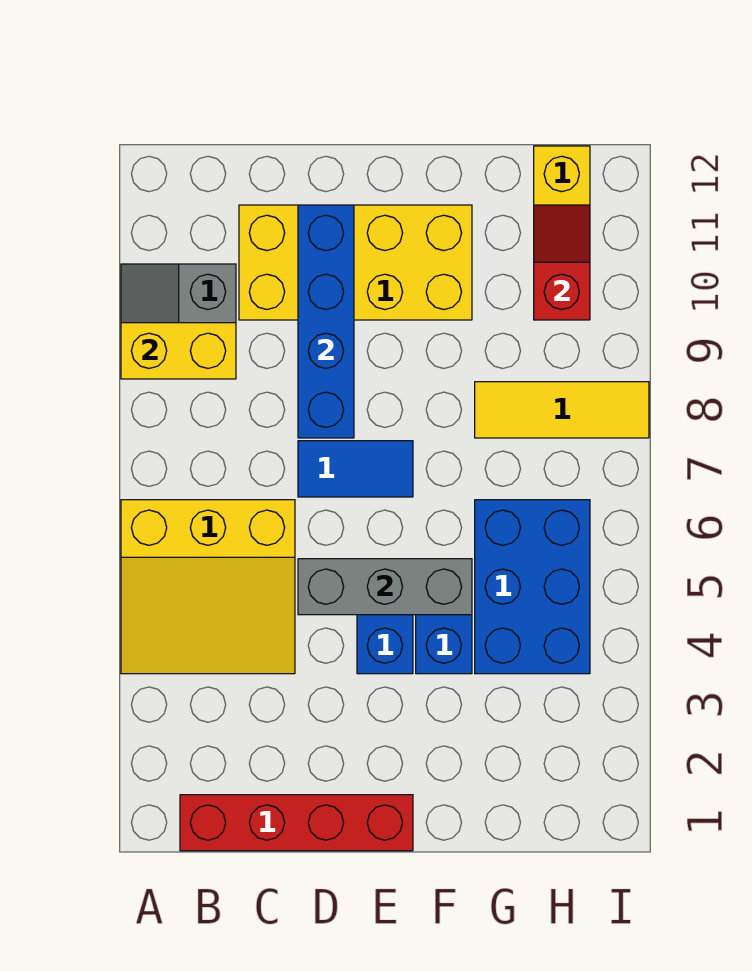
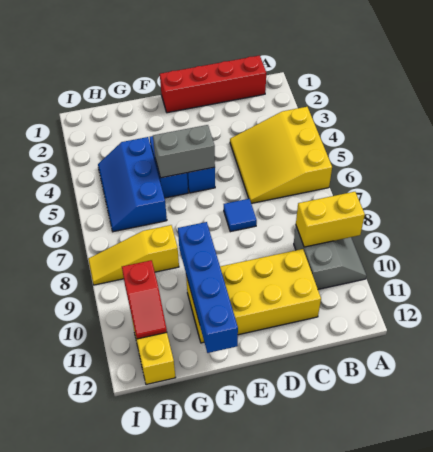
yellow 3x3 slope [121,500,295,674] -> yellow 3x3 slope turned to [230,107,332,203]
grey 1x3 brick [298,559,472,615] -> grey 1x2 brick [153,125,215,178]
blue 1x2 tile [298,441,413,497] -> blue 1x1 tile [224,199,257,232]
blue 1x4 brick [298,205,354,438] -> blue 1x4 brick moved to [178,222,238,353]
blue 2x3 brick [475,500,590,674] -> blue 2x3 slope [98,137,167,232]
yellow 1x3 tile [475,382,649,438] -> yellow 1x3 slope [88,225,179,285]

